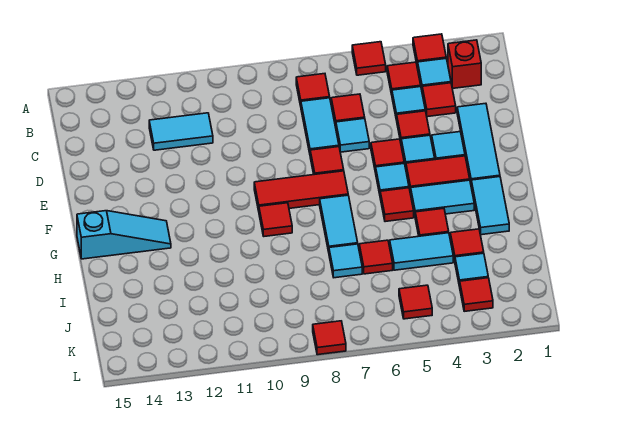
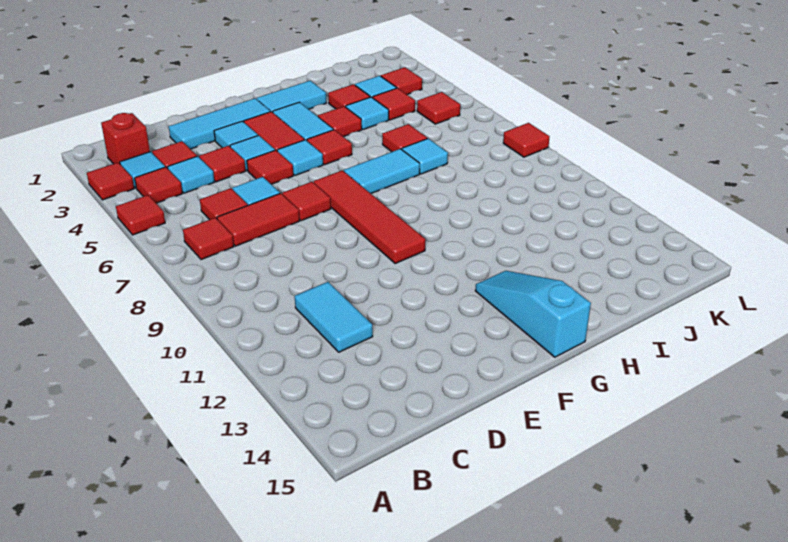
cyan 1x2 tile [301,98,339,153] -> red 1x2 tile [217,193,299,246]
red 1x3 tile [254,171,348,211] -> red 1x4 tile [314,170,425,264]
red 1x1 tile [259,203,292,236] -> red 1x1 tile moved to [372,88,415,120]
cyan 1x2 tile [390,233,453,270] -> cyan 1x1 tile [346,97,389,130]

